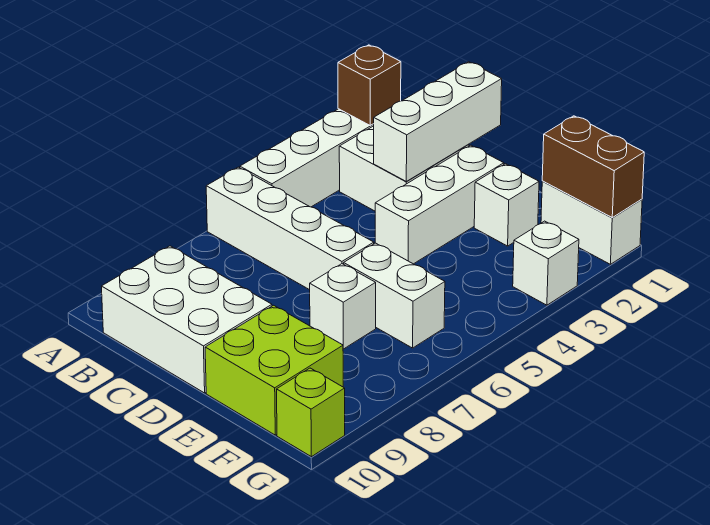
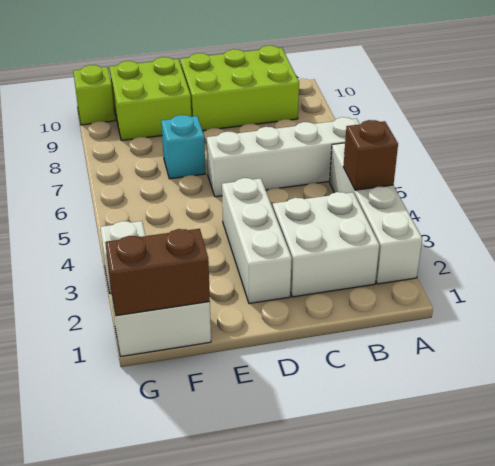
brown 1x1 brick [338,45,401,126] -> brown 1x1 brick moved to [343,120,398,190]
white 2x3 brick [102,246,272,393] -> lime 2x3 brick [180,46,299,131]
white 1x3 brick [374,62,502,181] -> none
white 1x1 brick [474,164,539,246] -> none
white 1x2 brick [344,243,445,348] -> none
white 1x1 brick [310,264,376,349] -> cyan 1x1 brick [161,115,205,179]

